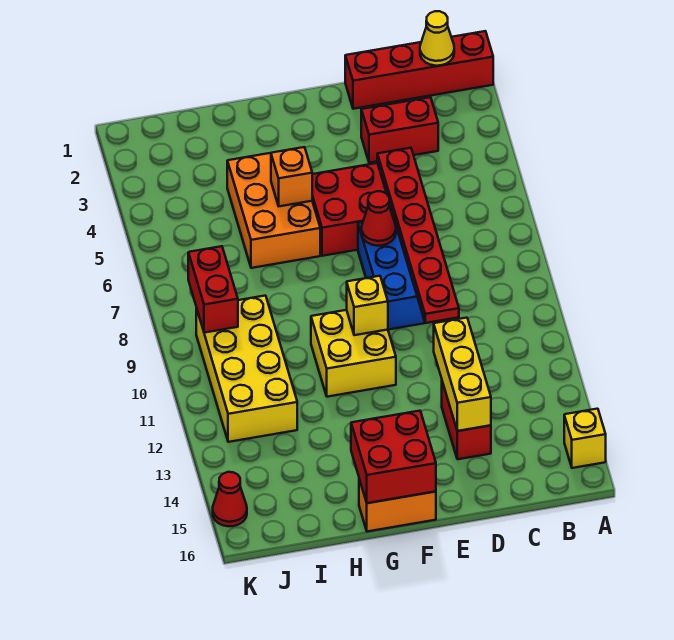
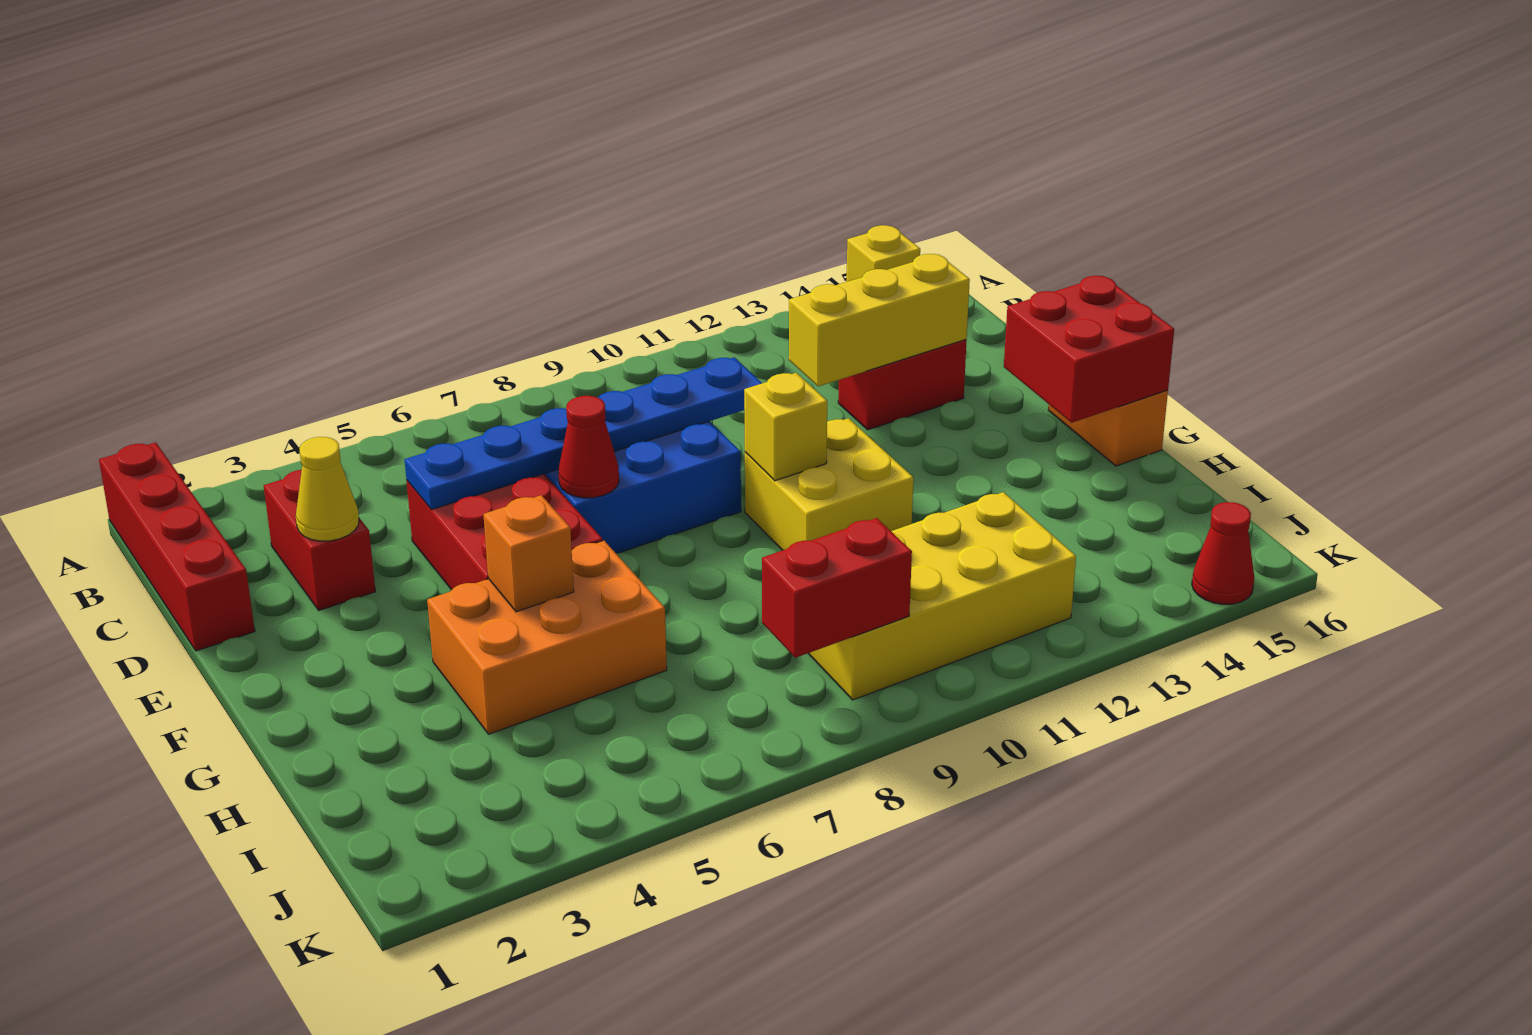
yellow 1x1 cone [420,11,454,66] -> yellow 1x1 cone moved to [296,437,359,541]
red 1x6 plate [377,148,459,323] -> blue 1x6 plate [405,357,762,510]

